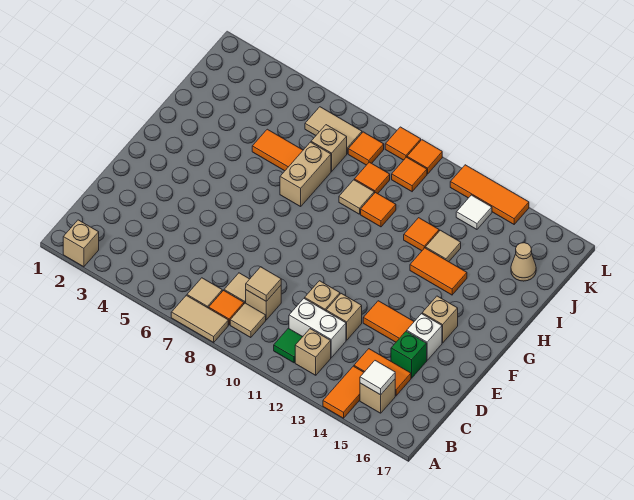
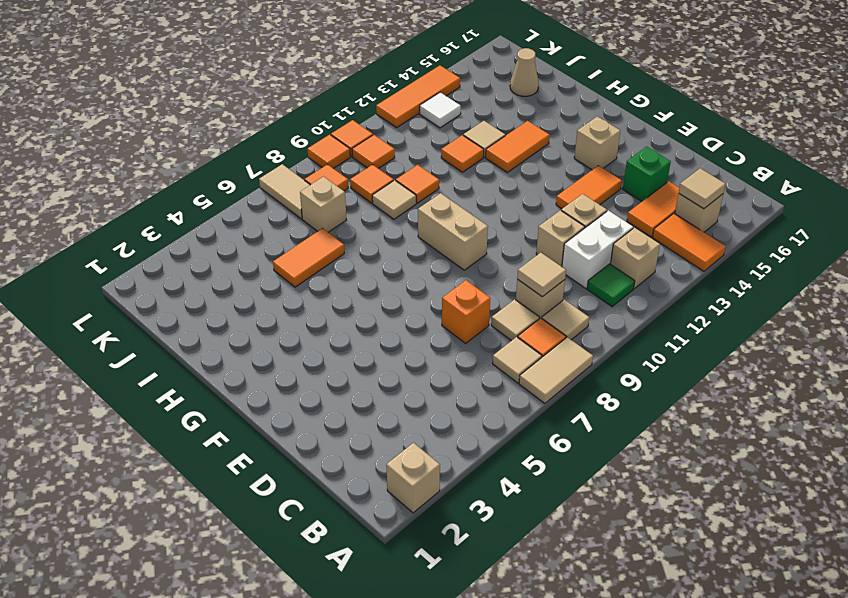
white 1x1 tile [360,361,395,395] -> tan 1x1 tile [679,168,725,209]
none -> orange 1x1 brick [442,280,490,343]
white 1x1 brick [407,314,442,360] -> none
tan 1x2 brick [280,142,331,207] -> tan 1x2 brick moved to [418,193,488,270]
tan 1x2 tile [305,107,362,154] -> tan 1x2 tile turned to [259,164,310,219]

